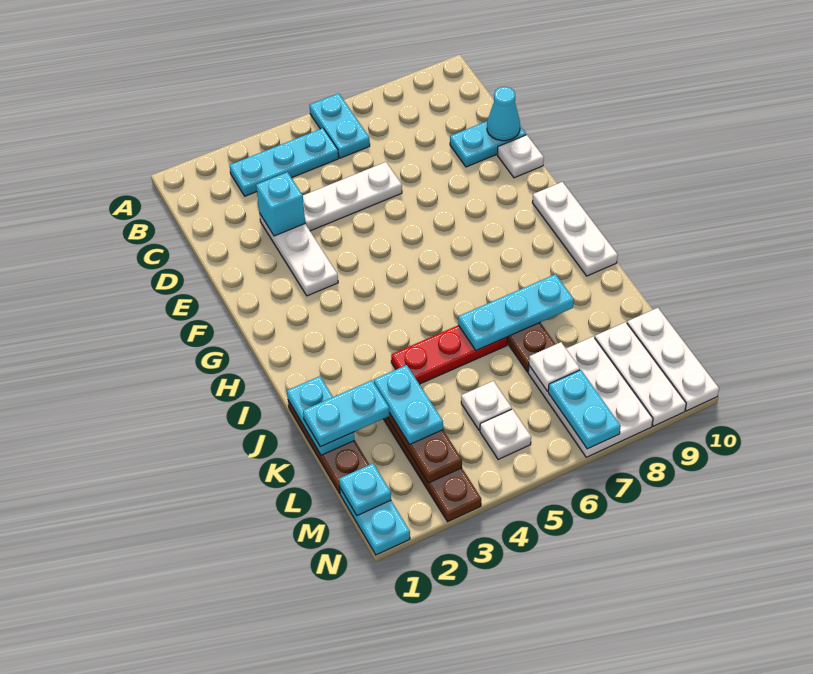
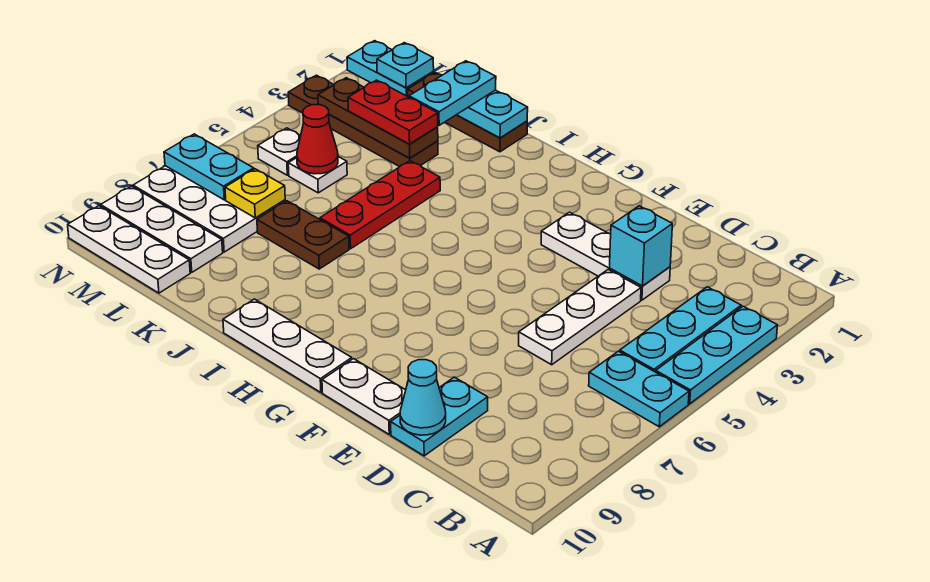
white 1x1 plate [497,135,544,178] -> white 1x2 plate [322,359,406,434]
cyan 1x3 plate [458,274,574,350] -> cyan 1x3 plate moved to [656,306,777,404]
cyan 1x2 plate [374,365,443,444] -> red 1x2 plate [348,80,438,144]
none -> red 1x1 cone [297,104,338,174]
white 1x1 plate [529,342,580,391] -> yellow 1x1 plate [225,169,285,218]

